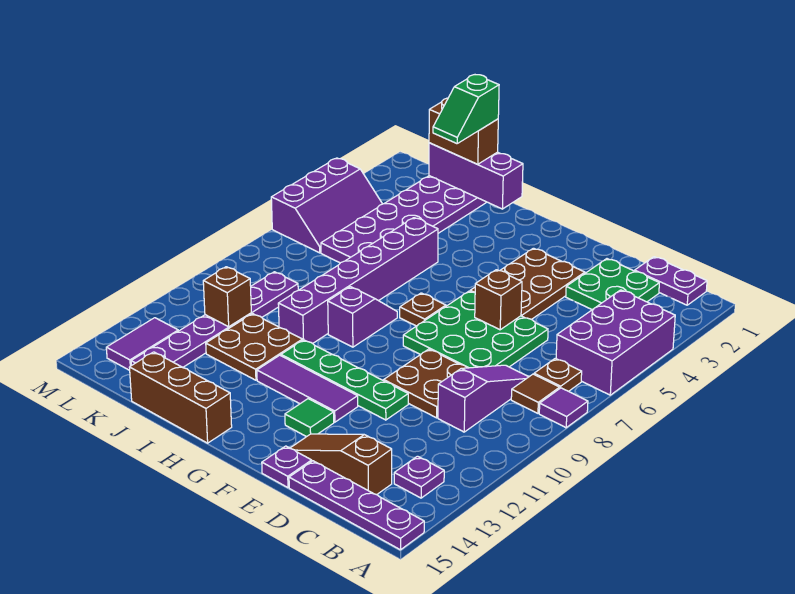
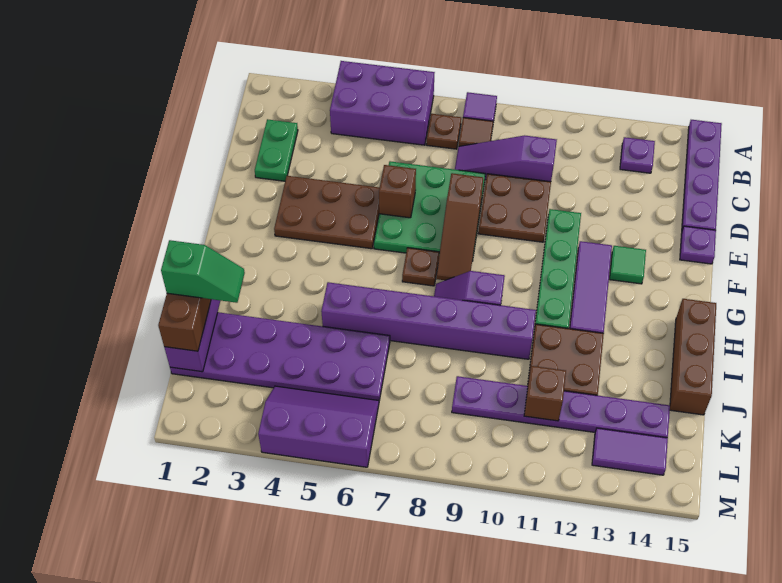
purple 1x2 plate [635,257,707,305] -> none
green 2x2 plate [566,259,659,310] -> green 1x2 plate [255,119,298,181]
brown 1x3 slope [290,434,392,495] -> brown 1x3 slope moved to [436,173,483,280]

